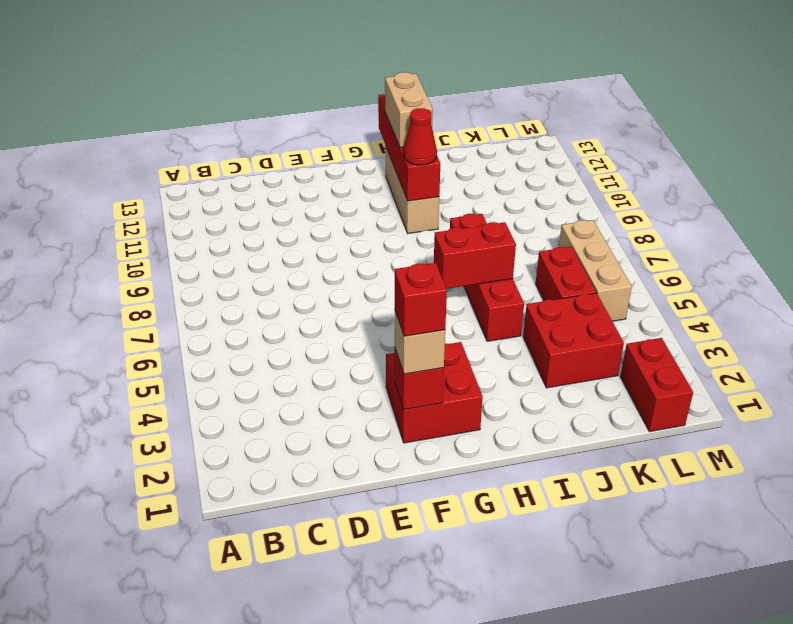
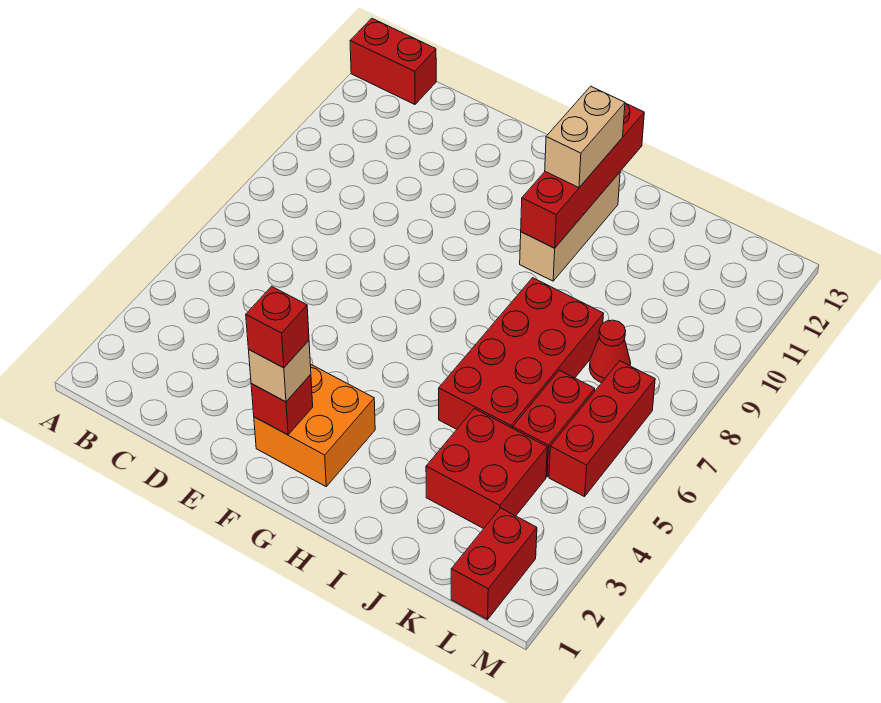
red 2x2 brick [386,342,483,443] -> orange 2x2 brick [254,364,375,486]
red 1x2 brick [434,222,516,289] -> red 1x2 brick moved to [350,18,436,104]
red 1x1 cone [404,108,437,165] -> red 1x1 cone moved to [589,320,631,383]
red 1x4 brick [450,214,524,341] -> red 2x4 brick [439,278,604,429]
tan 1x3 brick [559,220,632,321] -> red 1x3 brick [549,361,655,497]

